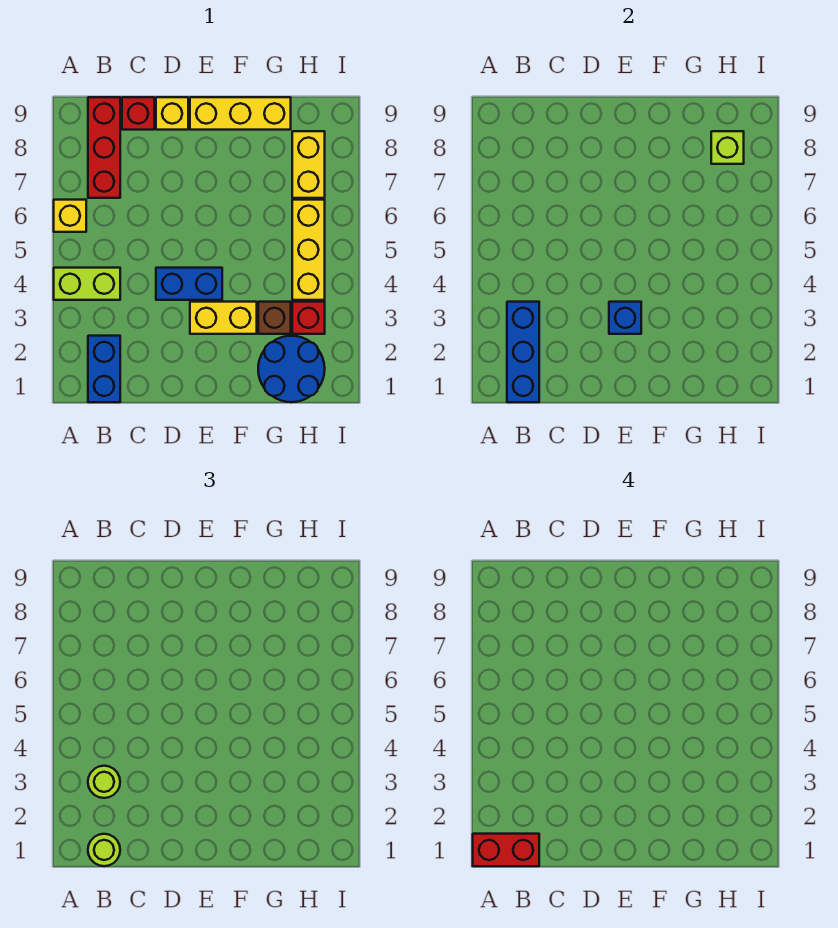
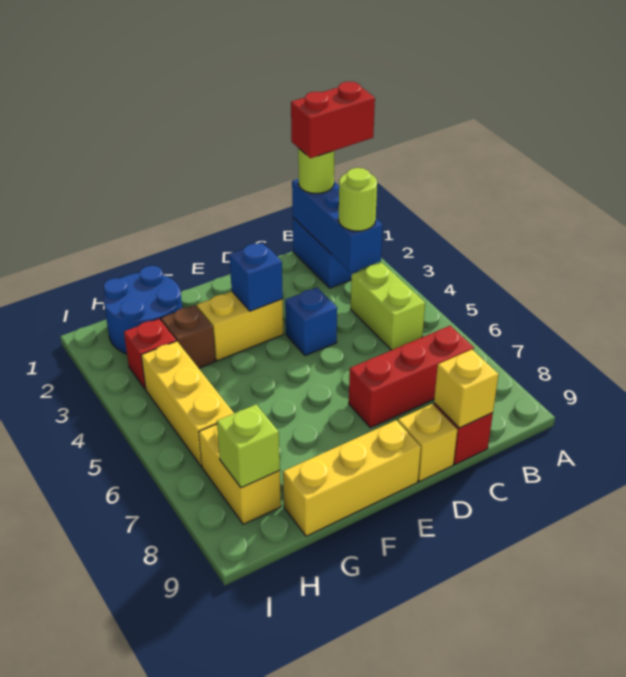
lime 1x2 brick [54,268,120,300] -> lime 1x2 brick turned to [351,263,425,350]
yellow 1x1 brick [54,200,86,232] -> yellow 1x1 brick moved to [434,350,499,428]
red 1x3 brick [88,97,120,198] -> red 1x3 brick turned to [349,326,474,428]
blue 1x2 brick [156,268,222,300] -> blue 1x1 brick [285,288,337,356]

